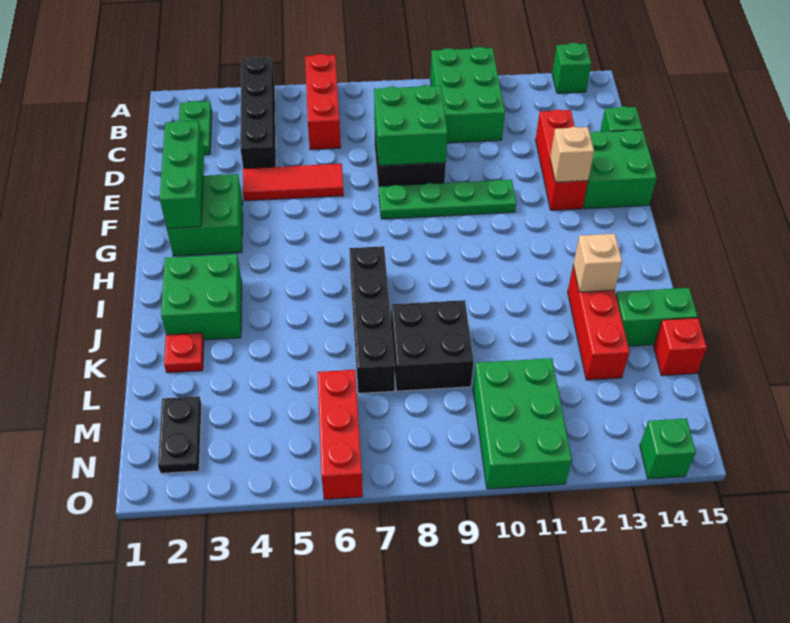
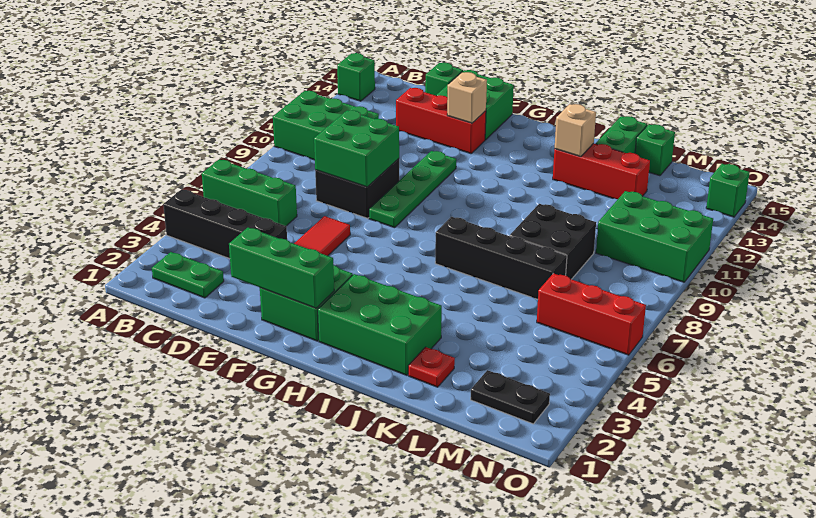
red 1x3 brick [305,54,341,150] -> green 1x3 brick [202,159,297,226]
green 2x2 brick [161,254,242,340] -> green 2x3 brick [318,274,442,375]
red 1x1 brick [654,318,707,376] -> green 1x1 brick [635,124,675,176]

